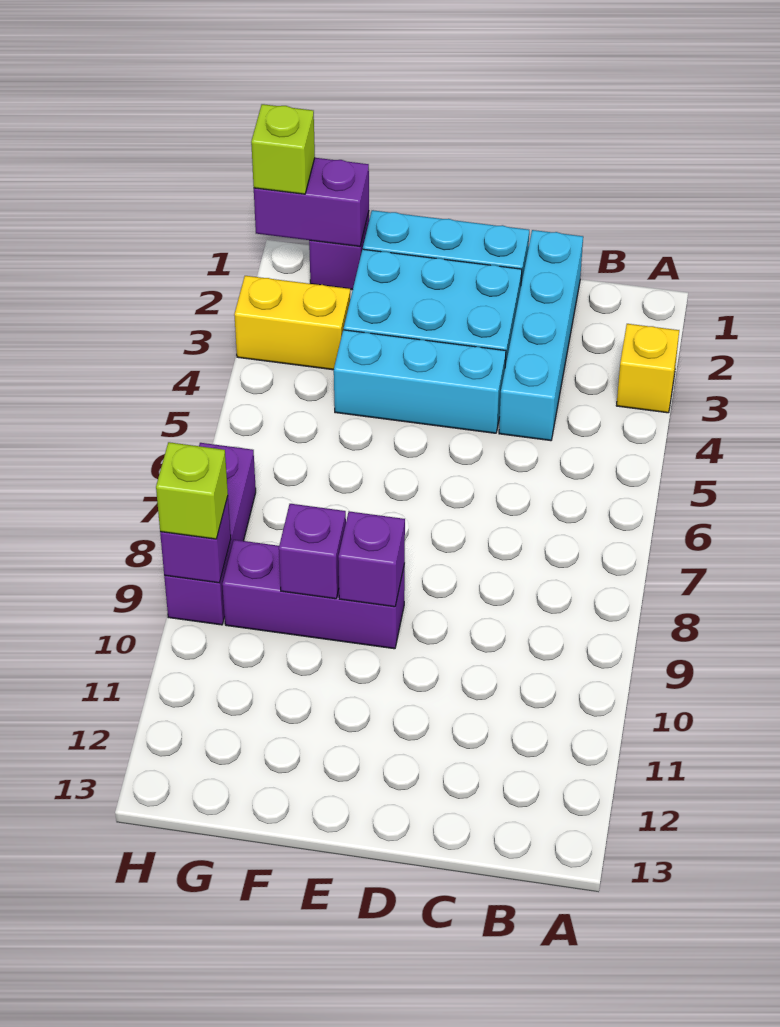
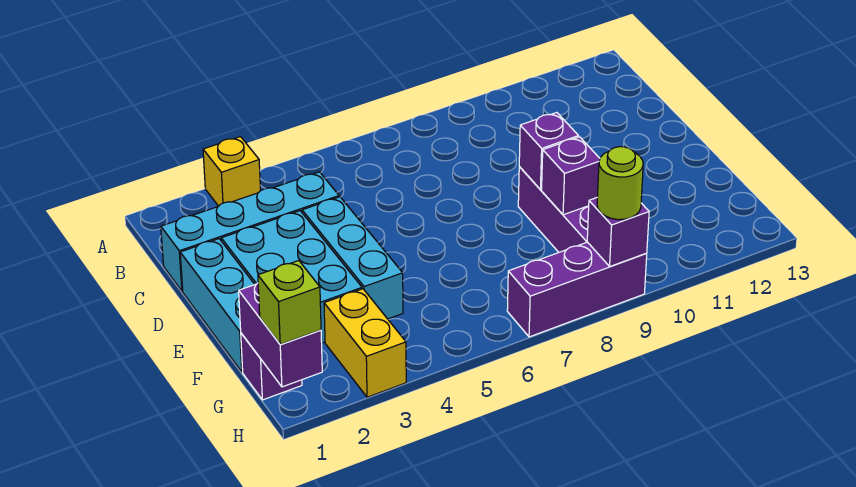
lime 1x1 brick [156,442,228,539] -> lime 1x1 round brick [597,147,643,220]

